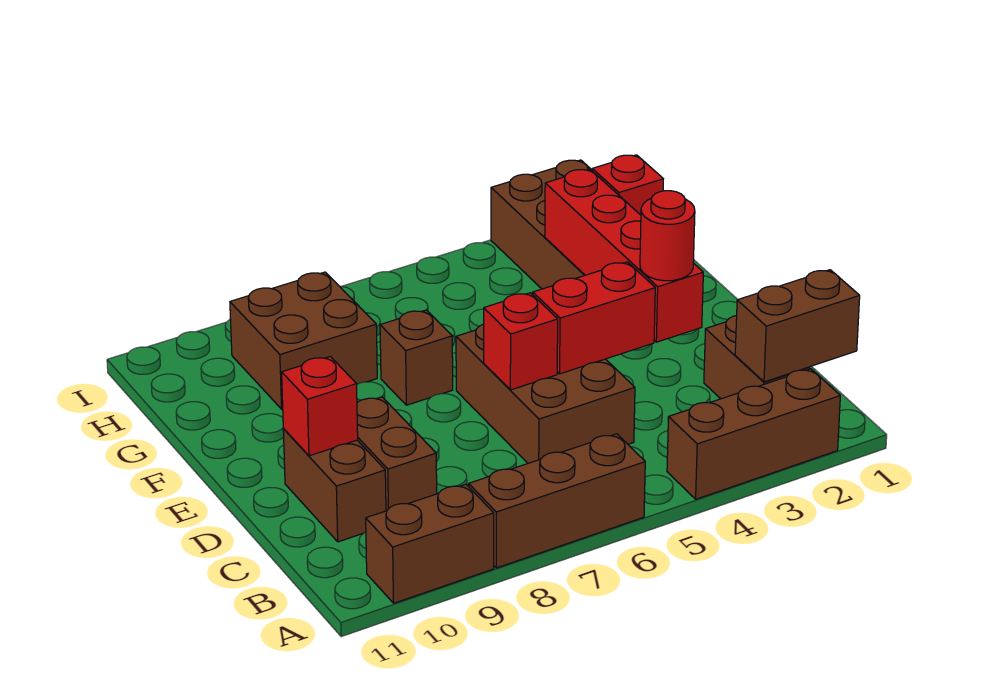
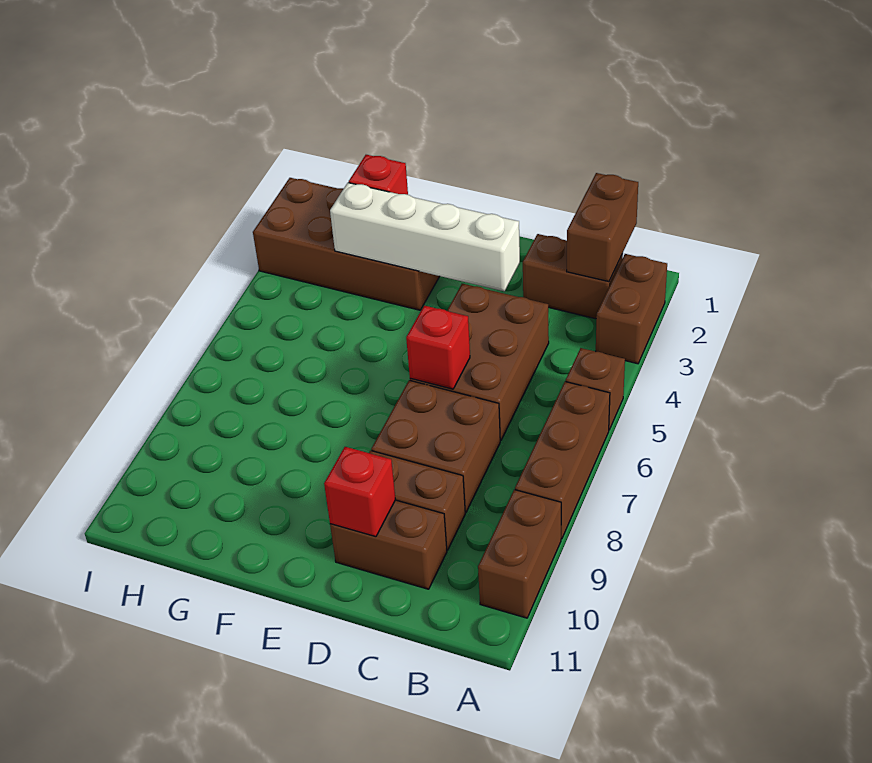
brown 1x3 brick [667,369,840,499] -> brown 1x2 brick [596,254,667,364]
brown 2x3 brick [456,324,635,463] -> brown 2x3 brick turned to [410,284,549,441]
red 1x4 brick [545,169,703,342] -> white 1x4 brick [330,183,520,291]
red 1x1 round brick [640,191,695,281] -> none
red 1x2 brick [533,262,655,374] -> none
brown 1x1 brick [380,310,453,405] -> brown 1x1 brick moved to [566,348,625,430]
brown 2x2 brick [230,272,377,409] -> brown 2x2 brick moved to [371,380,500,512]

